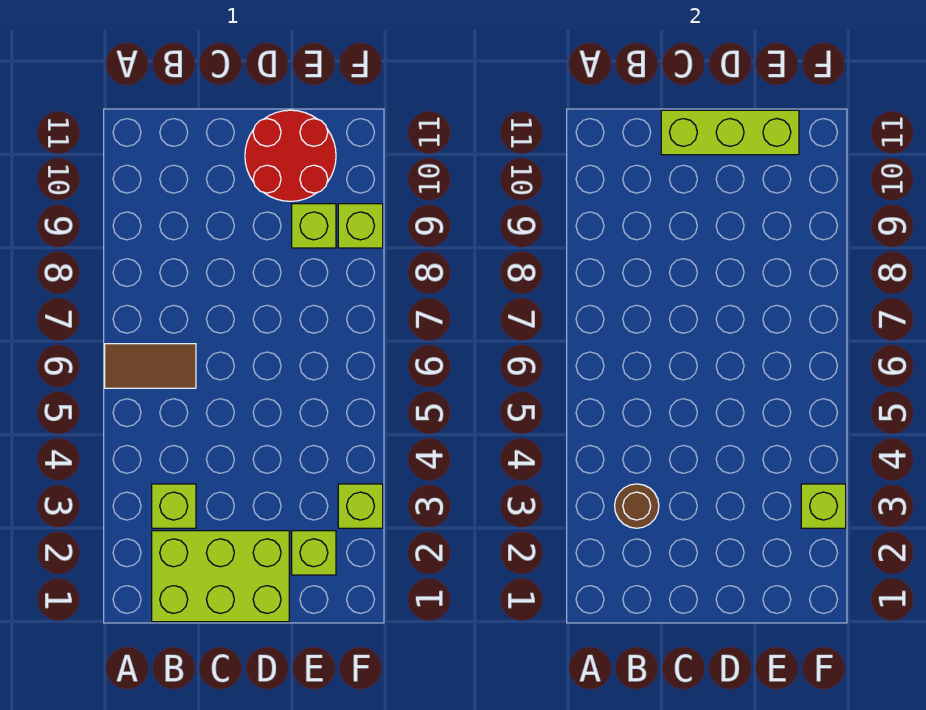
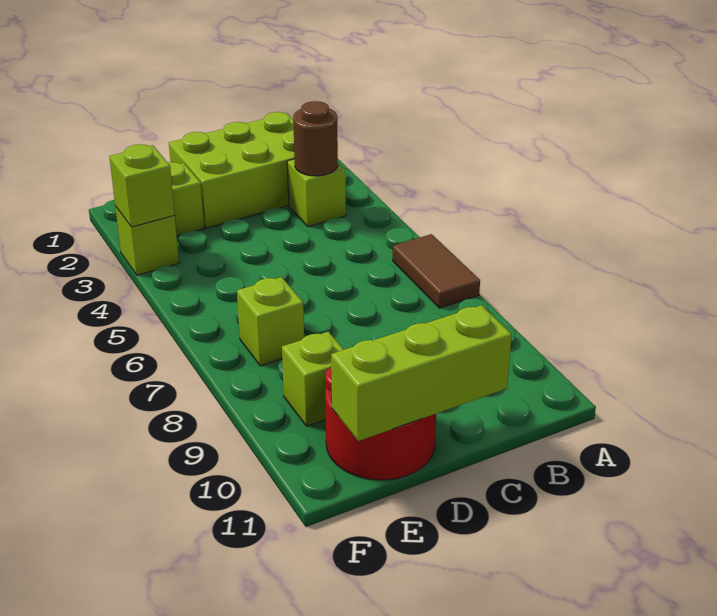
brown 1x2 tile [105,344,196,388] -> brown 1x2 tile turned to [393,234,480,308]
lime 1x1 brick [338,204,383,248] -> lime 1x1 brick moved to [237,277,304,366]

